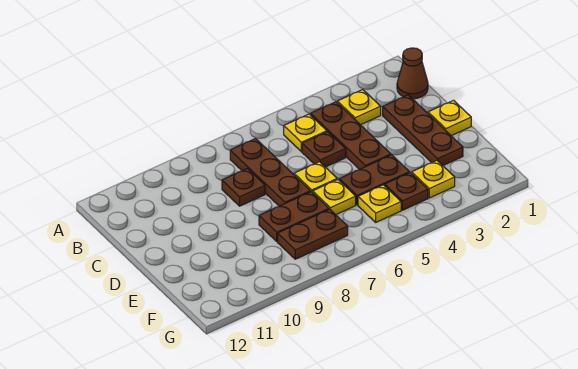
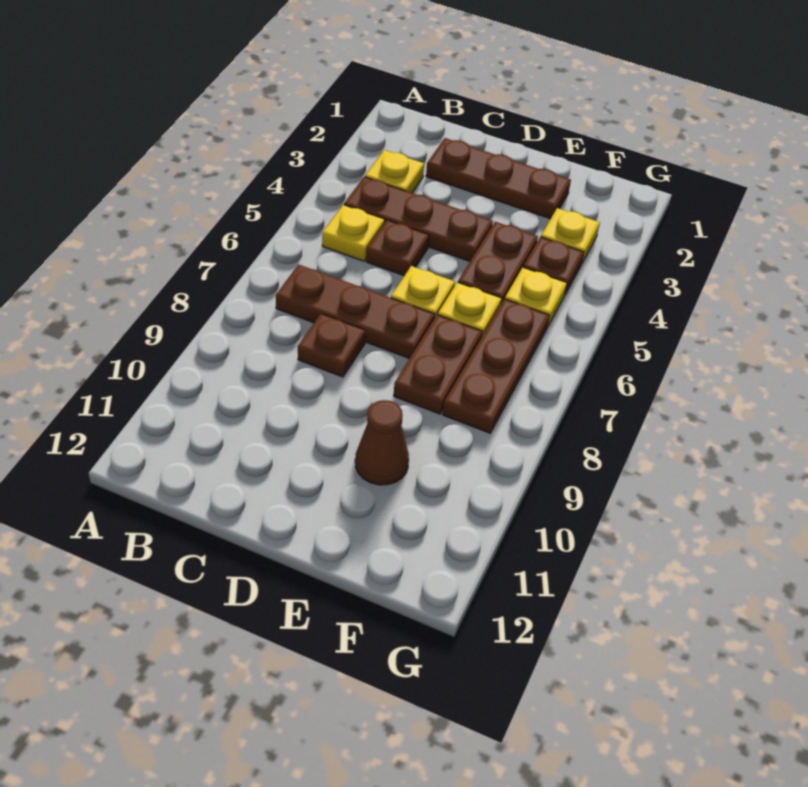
brown 1x1 cone [397,48,428,99] -> brown 1x1 cone moved to [355,400,409,485]
yellow 1x1 plate [428,100,471,136] -> none
brown 1x2 plate [278,209,348,259] -> brown 1x3 plate [443,299,549,433]

